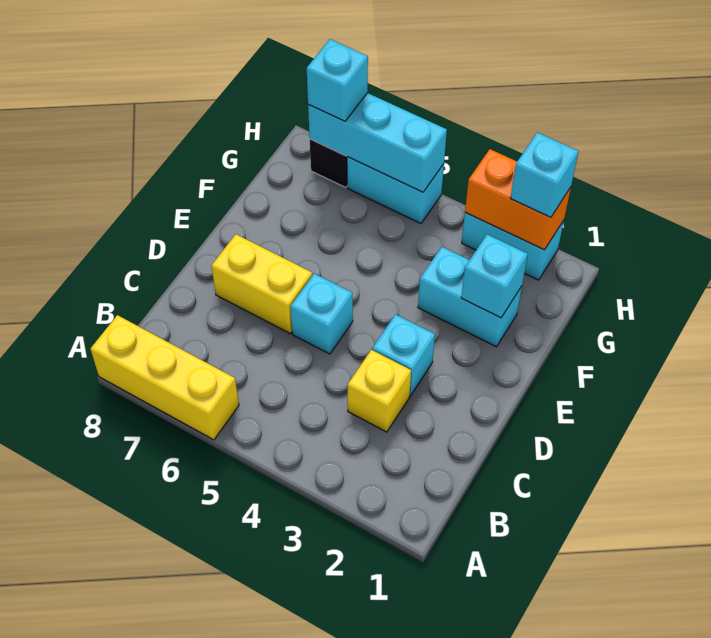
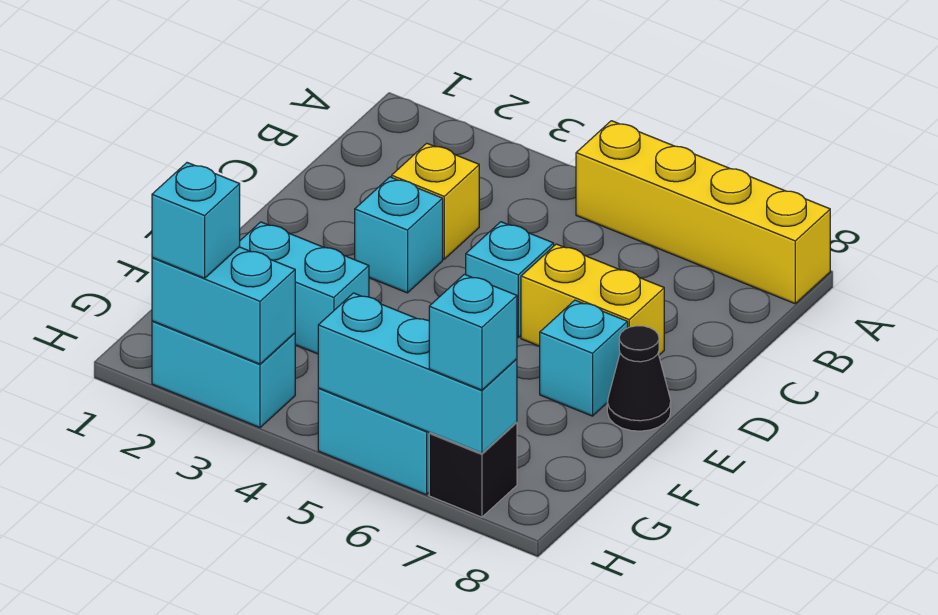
yellow 1x3 brick [90,315,239,440] -> yellow 1x4 brick [576,121,830,304]
none -> black 1x1 cone [607,326,671,431]
cyan 1x1 brick [461,234,528,318] -> cyan 1x1 brick moved to [539,300,628,416]
orange 1x2 brick [465,149,571,250] -> cyan 1x2 brick [152,247,295,364]

